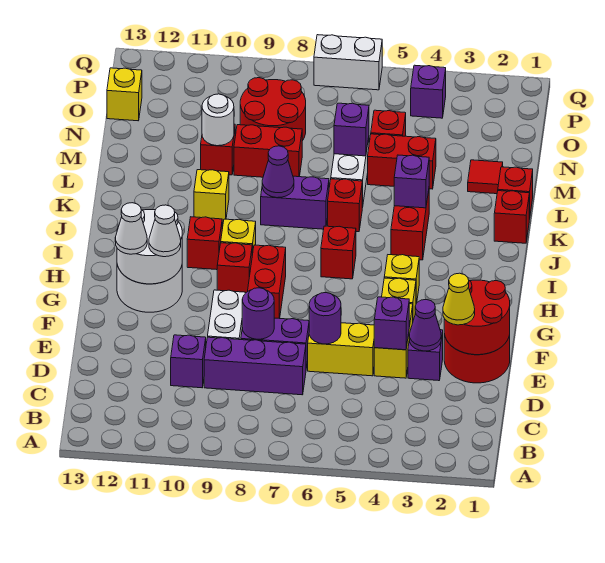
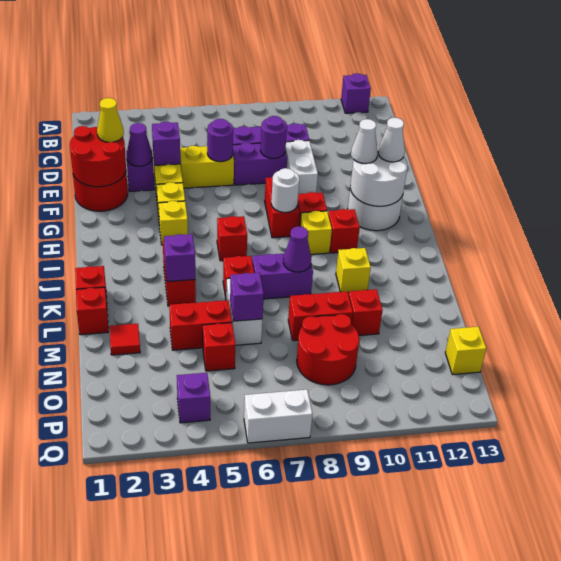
purple 1x1 brick [171,335,206,388] -> purple 1x1 brick moved to [341,73,371,113]
white 1x1 round brick [202,94,234,146] -> white 1x1 round brick moved to [271,168,299,212]

